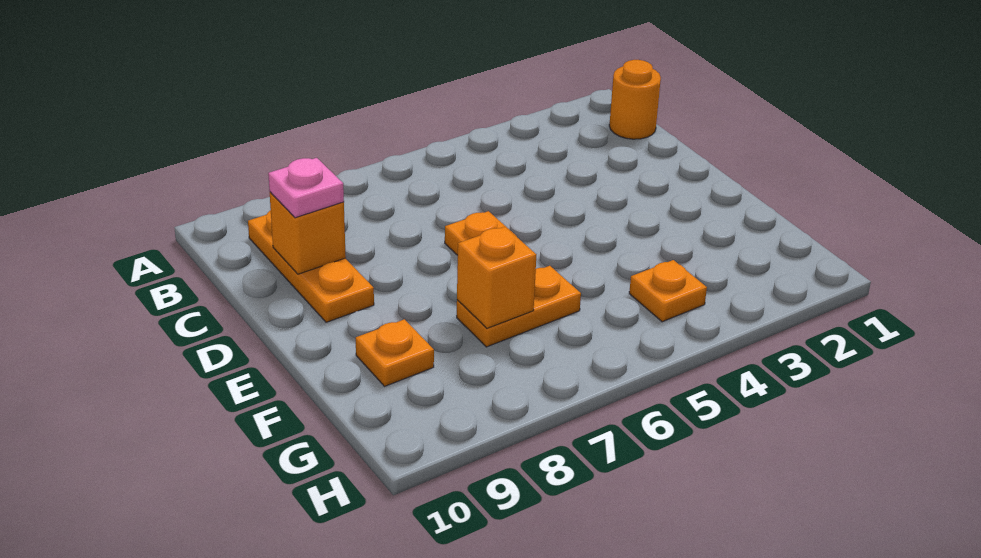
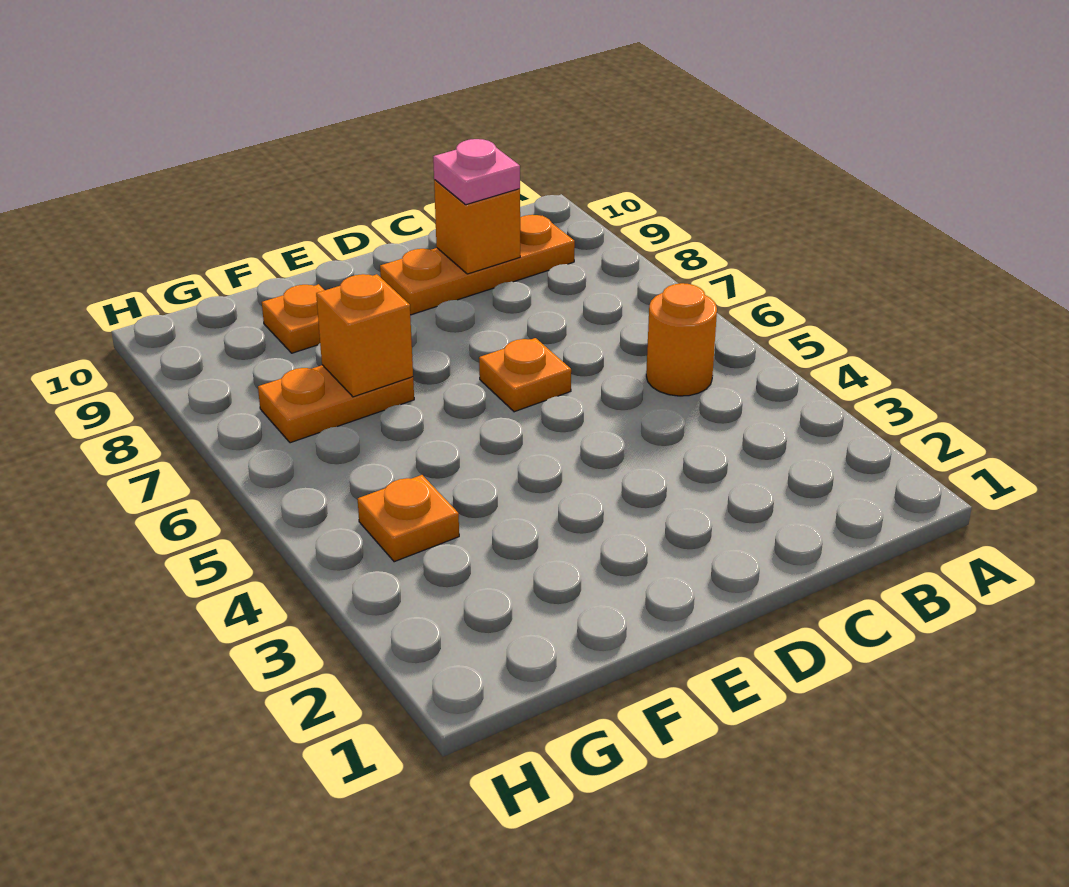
orange 1x1 round brick [609,60,661,139] -> orange 1x1 round brick moved to [646,283,717,396]
orange 1x2 plate [457,266,581,347] -> orange 1x2 plate turned to [258,365,414,443]

